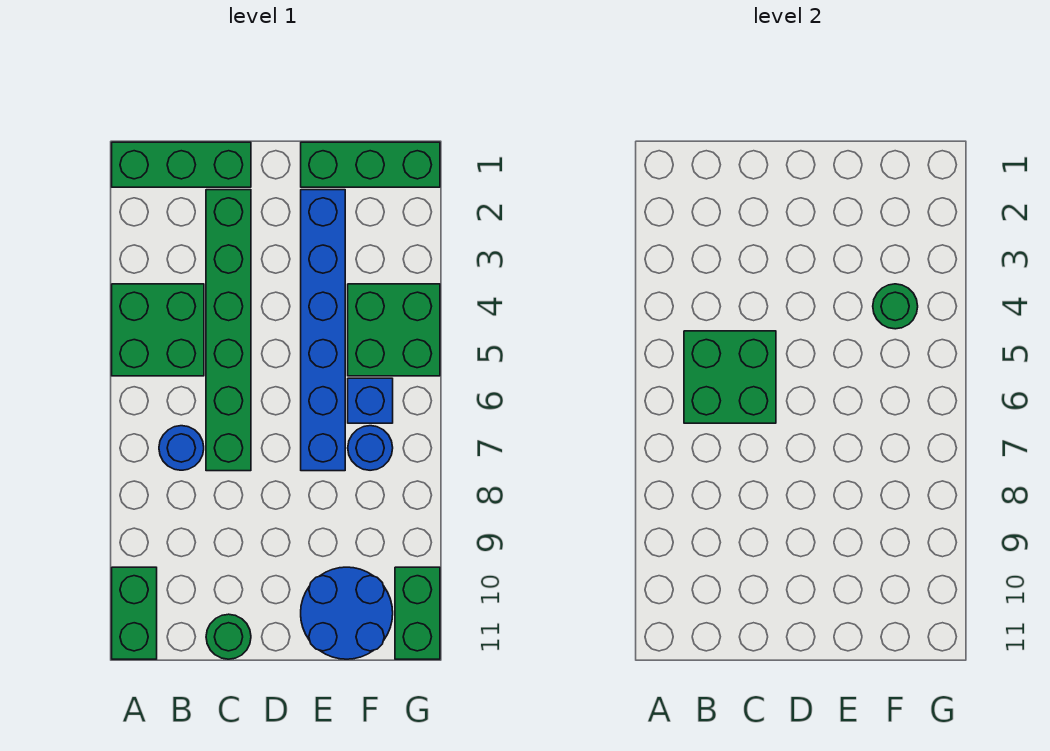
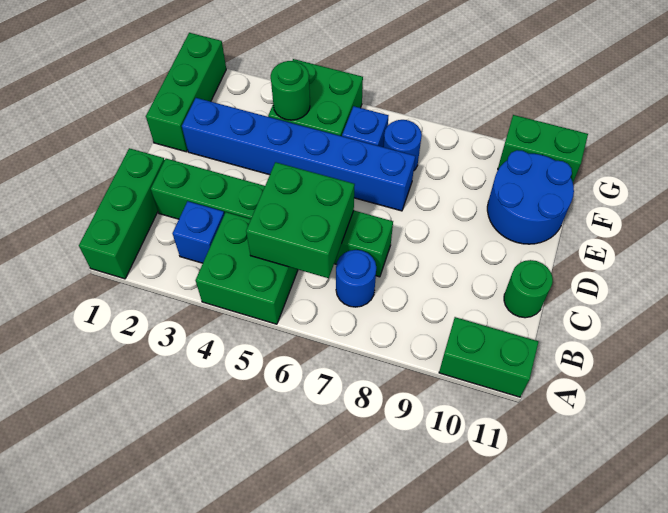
none -> blue 1x1 brick [173,201,224,263]

